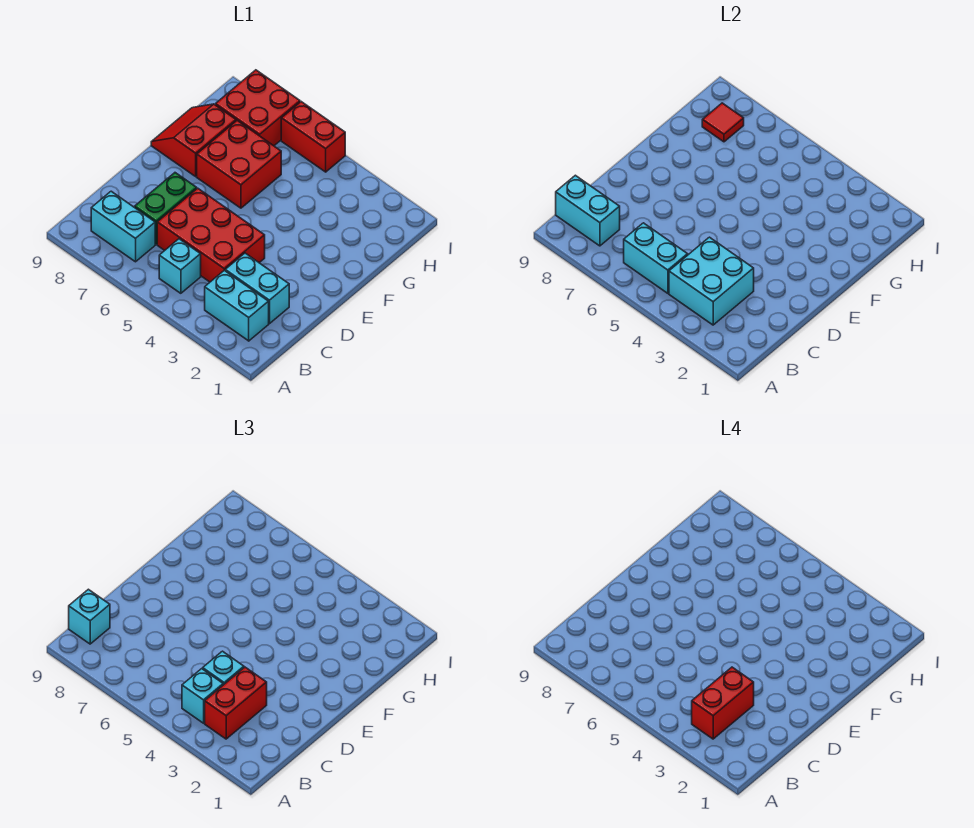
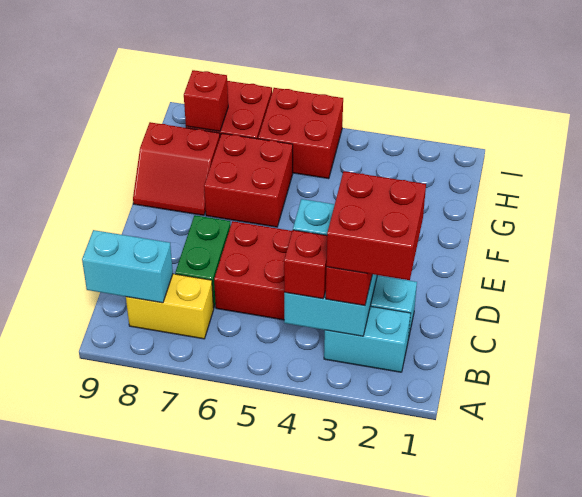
red 1x2 brick [692,667,754,739] -> red 2x2 brick [326,171,426,280]
cyan 1x1 brick [182,669,223,723] -> red 1x1 brick [284,230,327,299]
cyan 1x1 brick [159,239,201,293] -> none
cyan 1x2 brick [624,223,688,293] -> none
cyan 1x2 brick [91,191,155,262] -> yellow 1x2 brick [126,274,214,339]
cyan 1x1 brick [69,589,110,644] -> none
red 2x2 slope [151,104,236,176] -> red 2x2 slope turned to [133,122,220,215]
red 1x1 tile [702,103,744,142] -> red 1x1 brick [184,70,228,131]
red 1x2 brick [281,102,345,172] -> red 2x2 brick [258,88,343,179]

